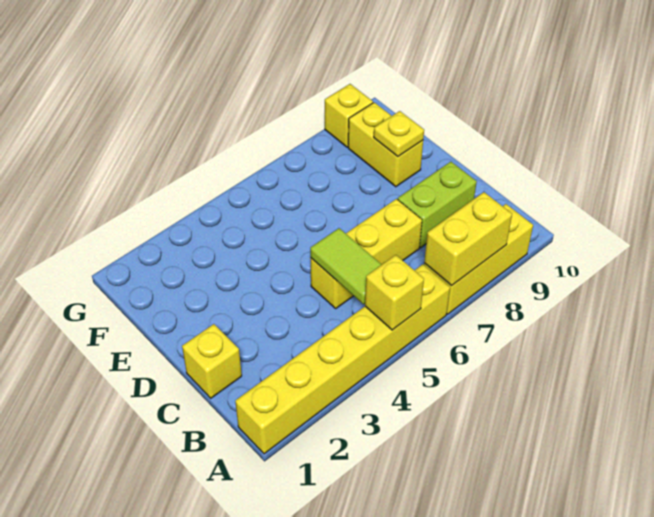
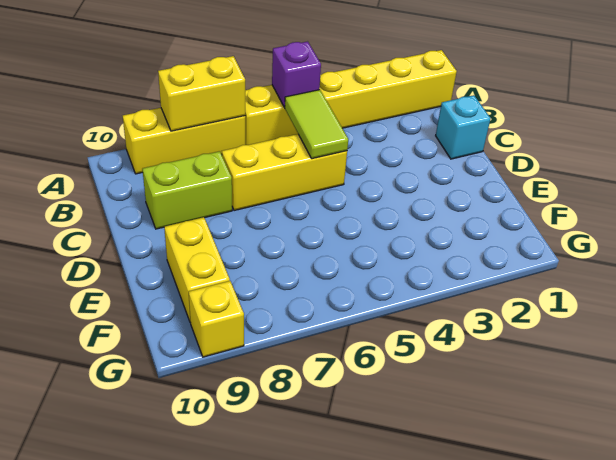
yellow 1x1 brick [365,255,424,330] -> purple 1x1 brick [272,41,321,107]
yellow 1x1 brick [182,324,242,398] -> cyan 1x1 brick [436,95,491,159]
yellow 1x1 plate [374,111,424,157] -> none

